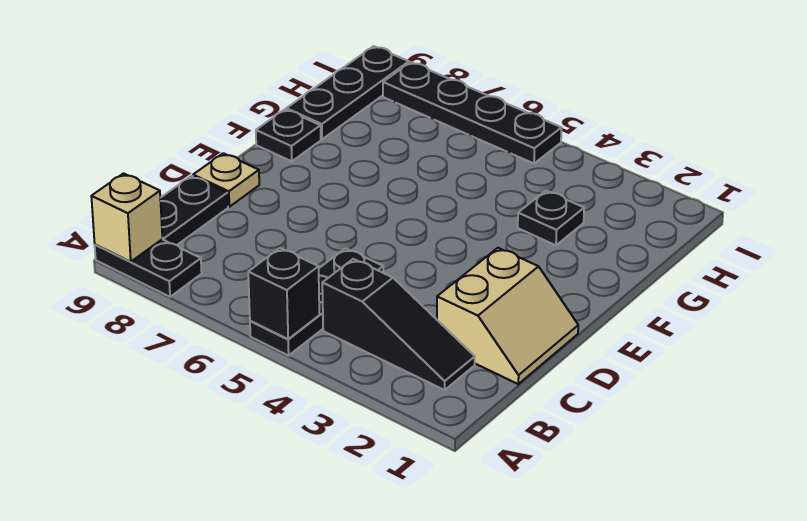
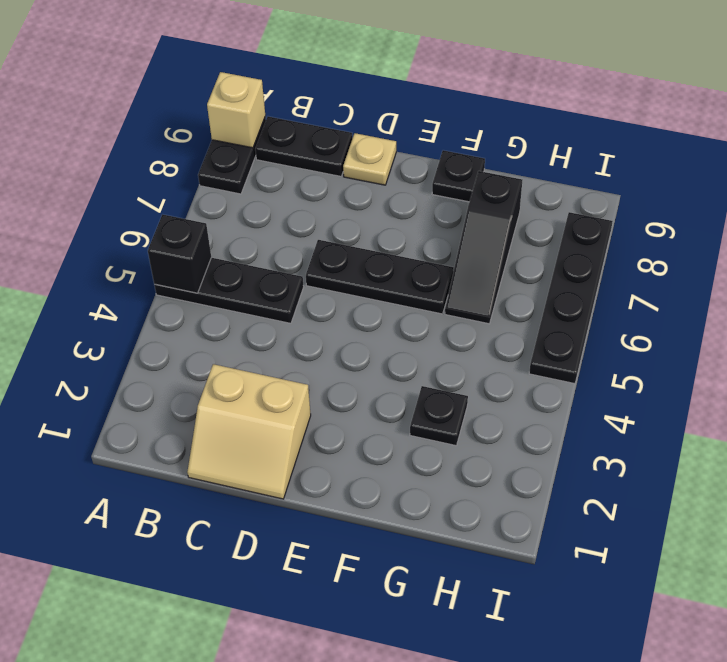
black 1x3 slope [322,259,475,390] -> black 1x3 slope moved to [445,171,522,324]
black 1x3 plate [286,46,409,139] -> black 1x3 plate moved to [306,240,454,314]

